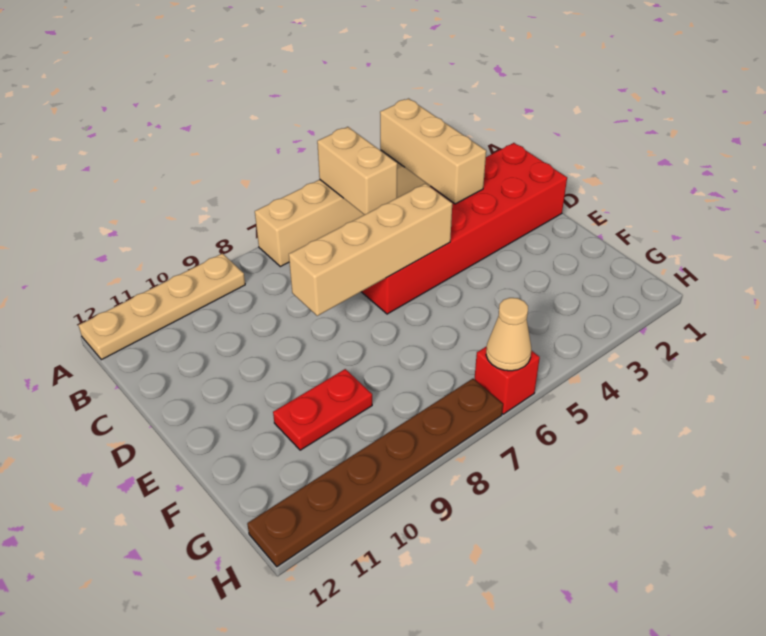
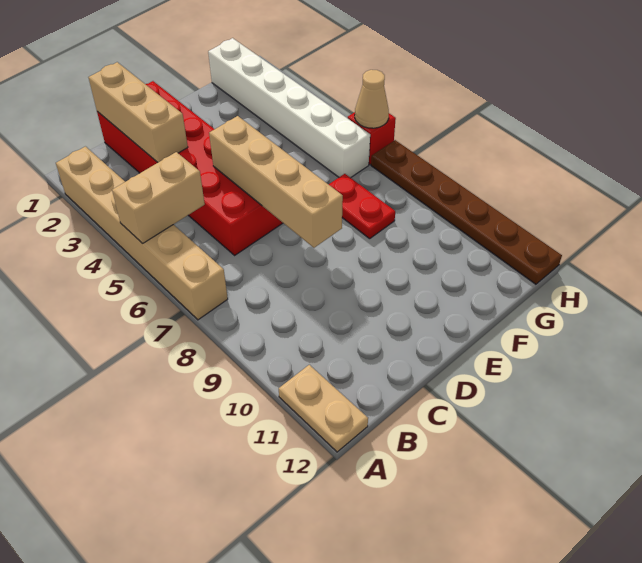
tan 1x3 brick [380,99,486,204] -> tan 1x3 brick turned to [89,62,188,163]
tan 1x4 plate [79,253,245,360] -> tan 1x2 plate [279,365,368,452]
red 1x2 plate [273,369,372,450] -> red 1x2 plate moved to [329,174,395,239]
none -> white 1x6 brick [208,38,370,178]

